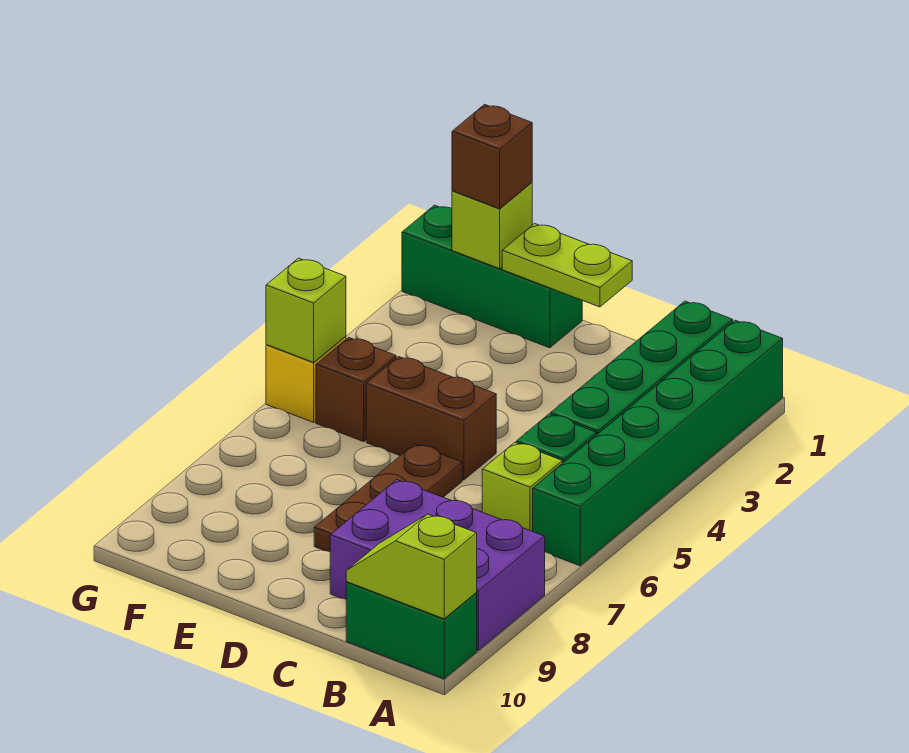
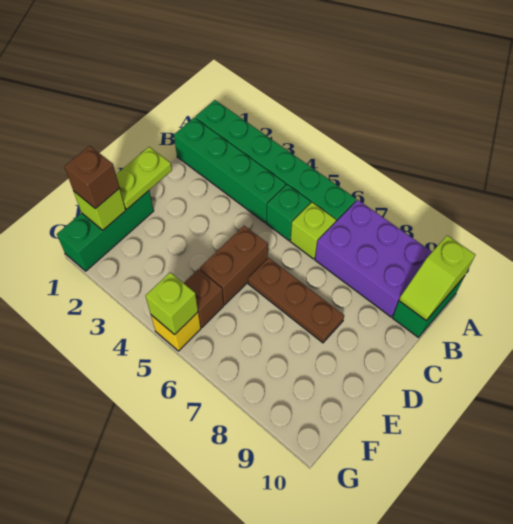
purple 2x3 brick [330,480,545,650] -> purple 2x3 brick turned to [315,200,432,317]

